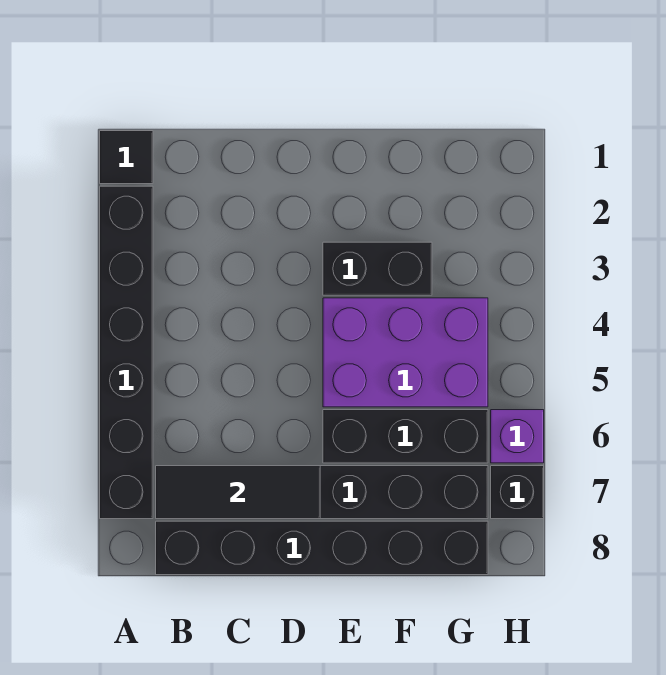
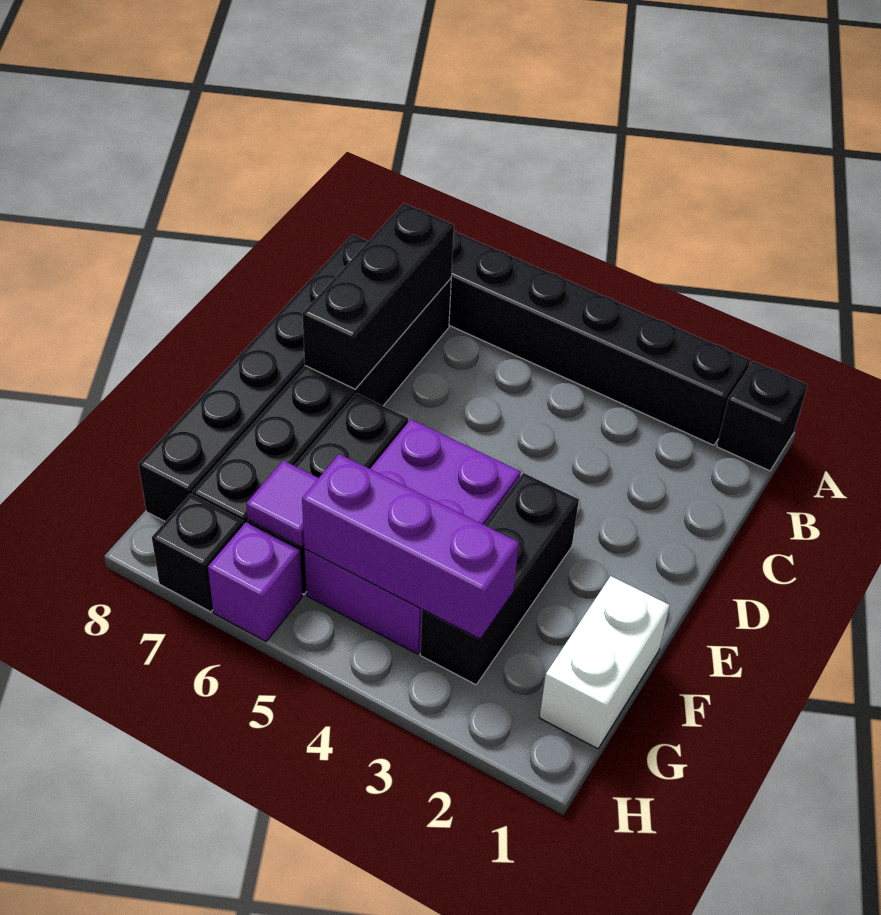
black 1x1 tile [100,131,153,184] -> black 1x1 brick [717,361,808,471]
black 1x3 tile [156,466,320,519] -> black 1x3 brick [302,203,454,389]
black 1x2 brick [323,242,432,295] -> black 1x3 brick [420,473,579,685]
none -> white 1x2 brick [539,576,670,749]
none -> purple 1x3 brick [302,454,519,639]
none -> purple 1x1 tile [246,460,318,547]

